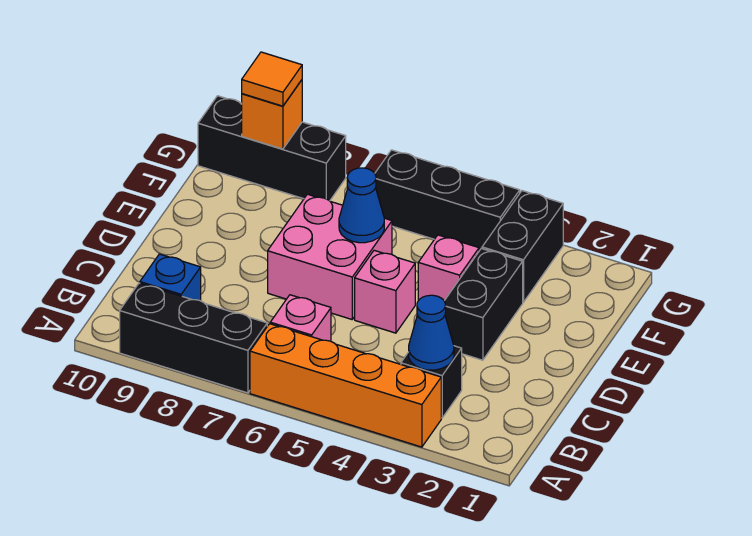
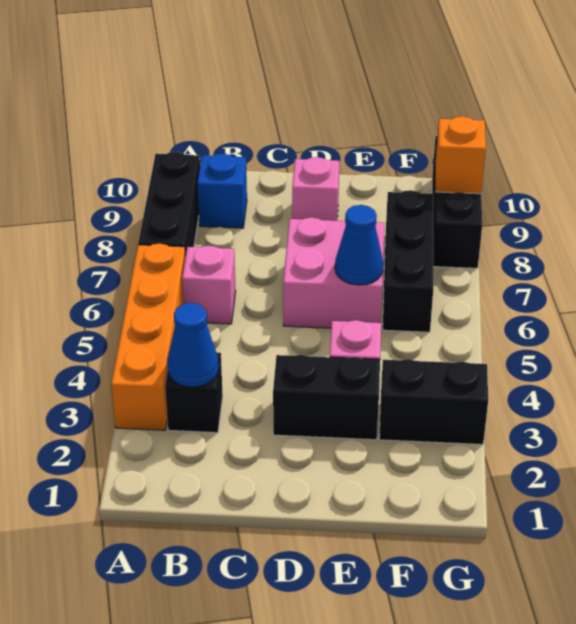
pink 1x1 brick [355,250,415,333] -> pink 1x1 brick moved to [292,157,339,221]
black 1x3 brick [375,150,520,251] -> black 1x3 brick moved to [383,190,433,332]
orange 1x1 tile [242,52,302,106] -> none

